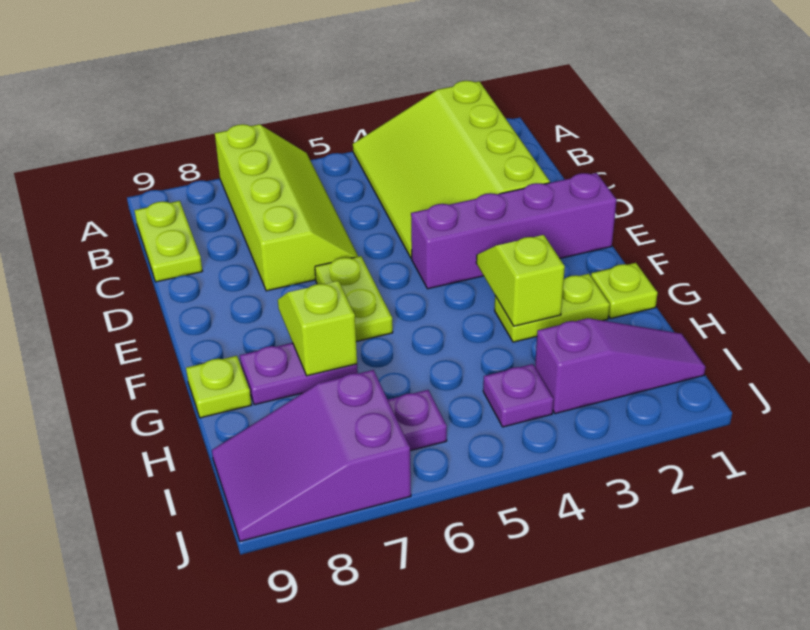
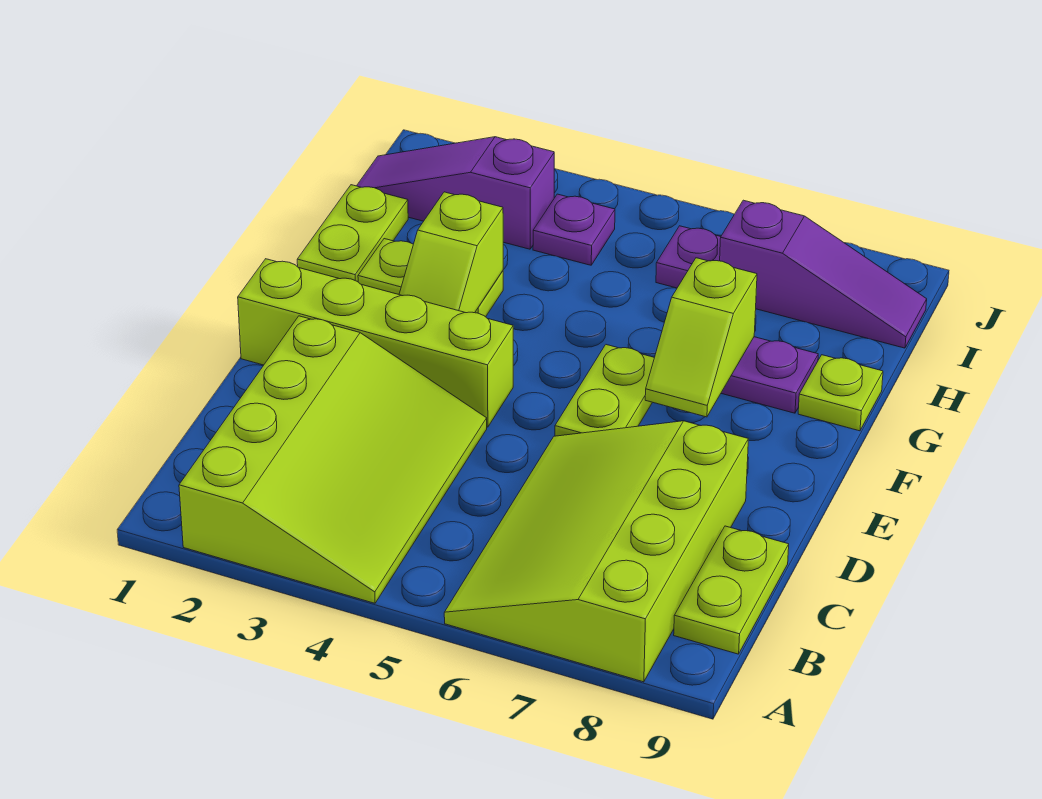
lime 2x4 slope [215,124,358,291] -> lime 3x4 slope [444,421,748,682]
purple 1x4 brick [411,173,617,289] -> lime 1x4 brick [238,259,513,427]
lime 1x1 plate [591,263,658,319] -> lime 1x2 plate [297,185,408,282]
purple 2x3 slope [212,370,411,541] -> purple 1x3 slope [720,200,927,348]

